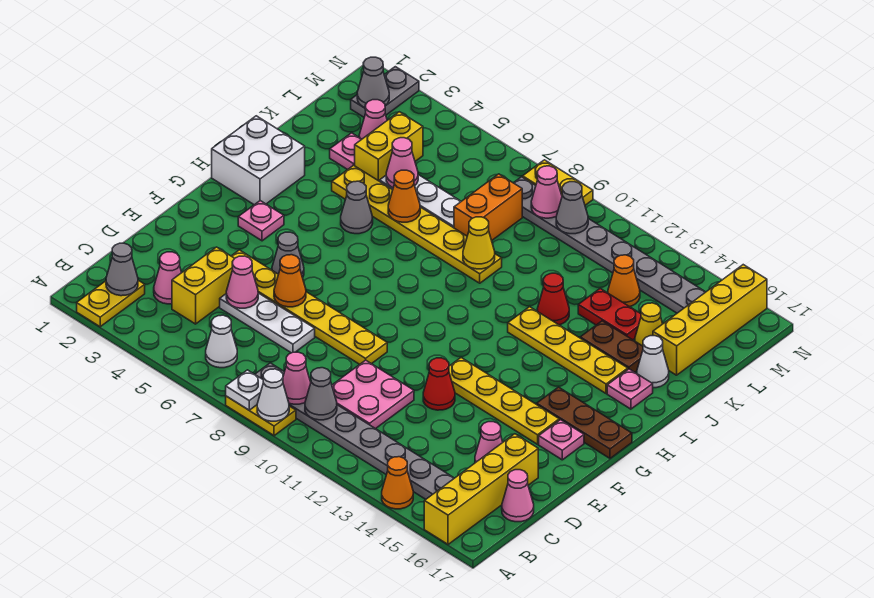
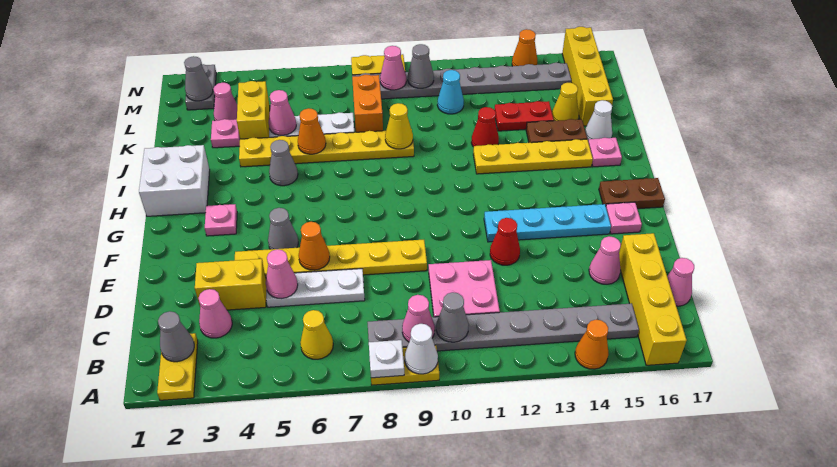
white 1x1 cone [206,315,237,368] -> yellow 1x1 cone [300,310,333,359]
yellow 1x2 brick [172,247,235,324] -> yellow 1x2 brick turned to [195,259,266,310]
yellow 1x4 plate [449,358,559,444] -> cyan 1x4 plate [484,204,611,242]
brown 1x3 plate [537,387,632,458] -> brown 1x2 plate [599,178,665,209]
none -> cyan 1x1 cone [437,70,464,114]
orange 1x1 cone [608,255,640,307] -> orange 1x1 cone moved to [512,29,537,66]

